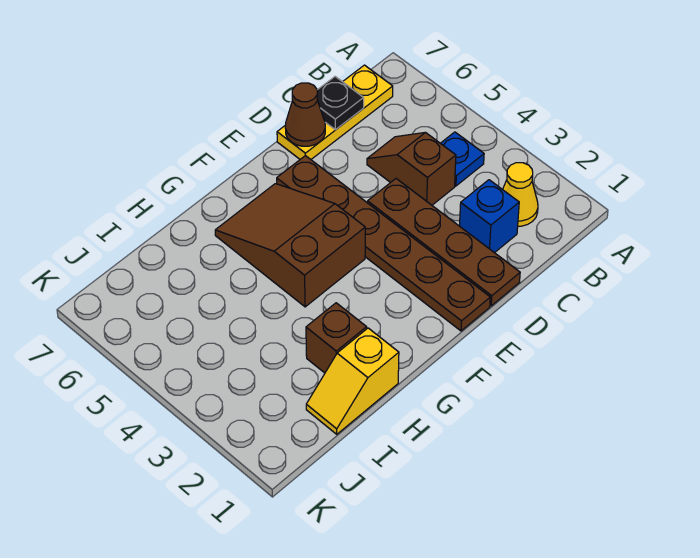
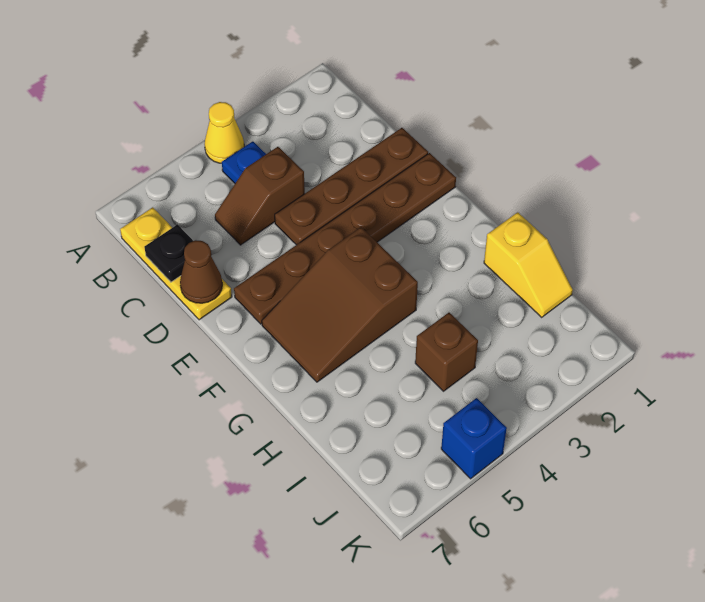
yellow 1x1 cone [503,163,538,226] -> yellow 1x1 cone moved to [204,102,244,163]
blue 1x1 brick [460,180,519,253] -> blue 1x1 brick moved to [441,398,507,479]
brown 1x1 brick [306,303,367,373] -> brown 1x1 brick moved to [415,313,478,391]

